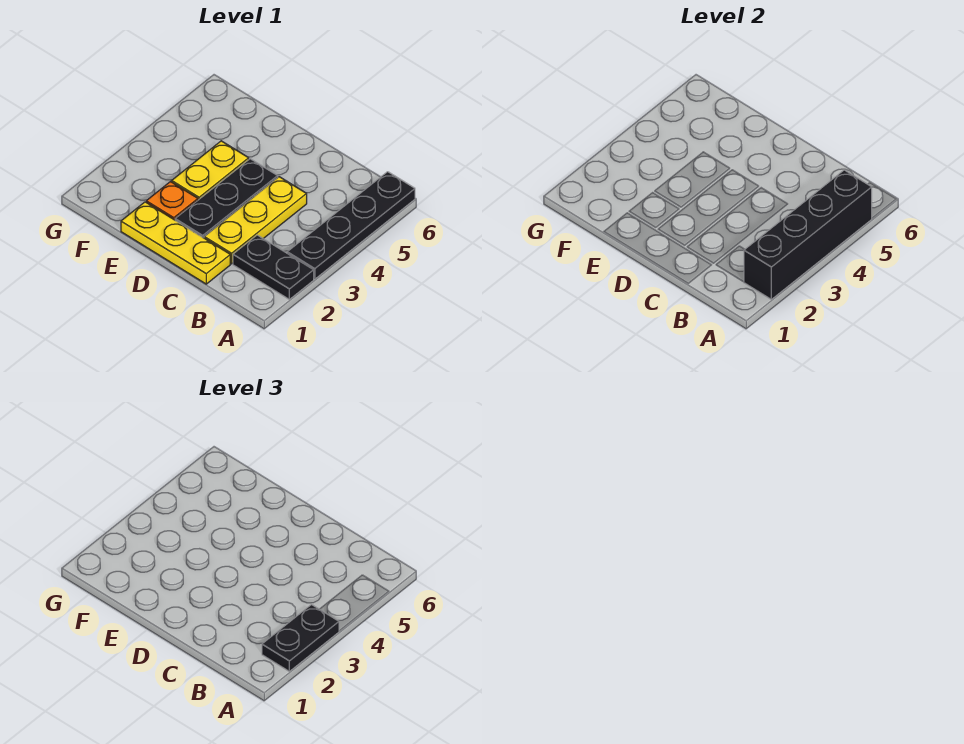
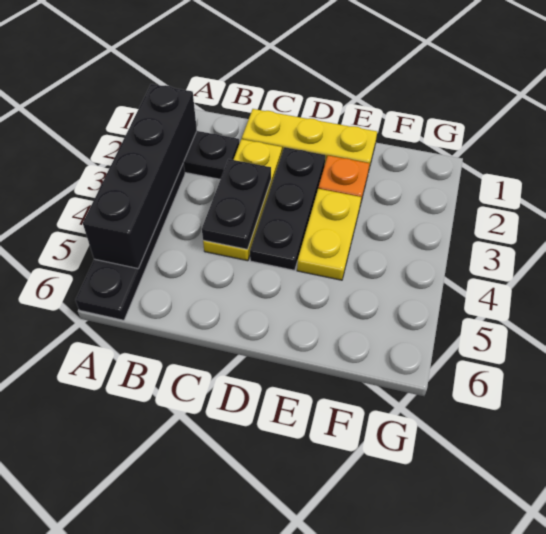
black 1x2 plate [262,605,339,671] -> black 1x2 plate moved to [202,159,271,249]

